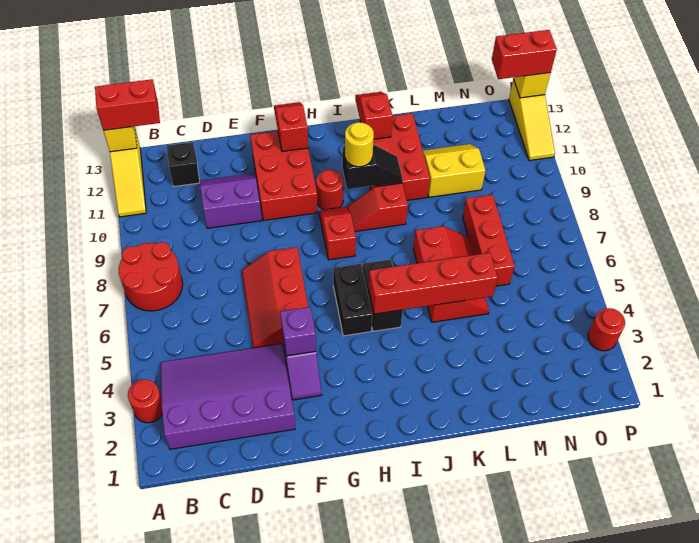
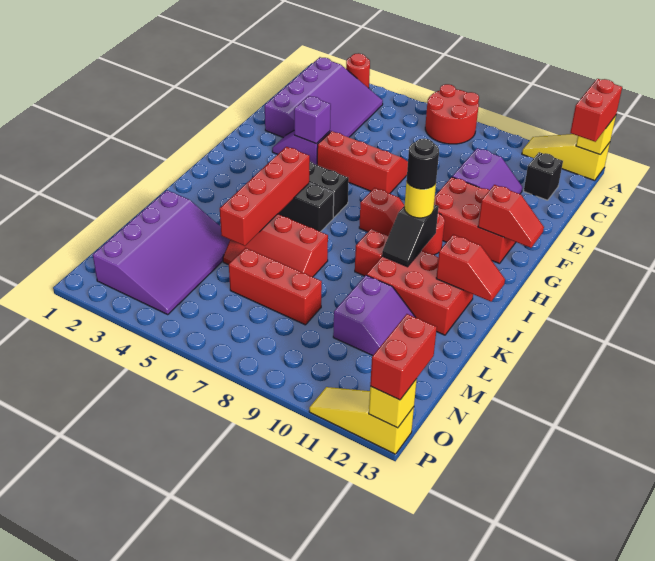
none -> black 1x1 round brick [407,139,439,189]
none -> purple 3x4 slope [93,190,230,315]
yellow 2x2 slope [423,144,486,197] -> purple 2x2 slope [333,275,416,356]
red 1x1 round brick [588,308,625,351] -> none

